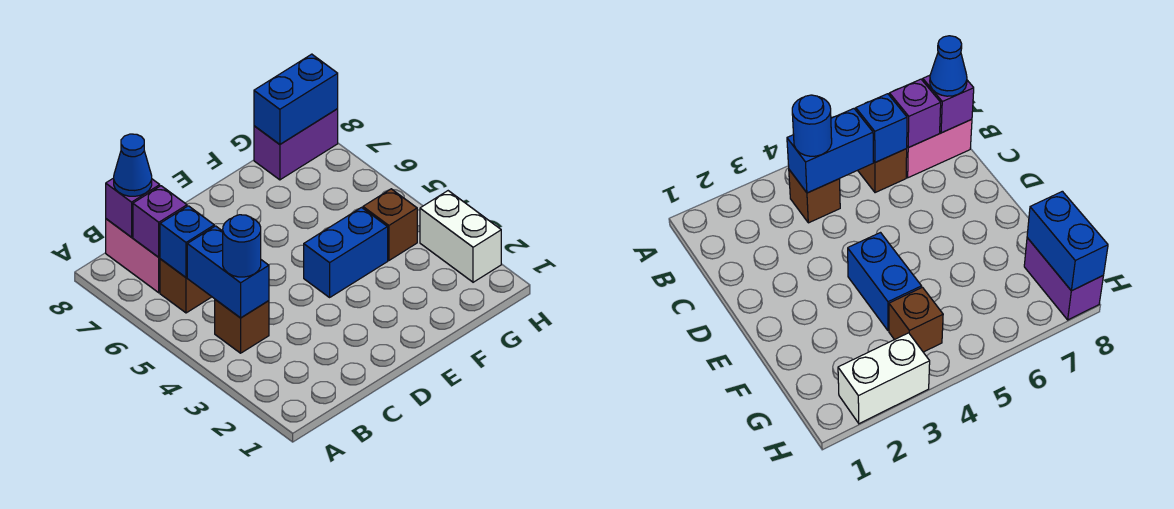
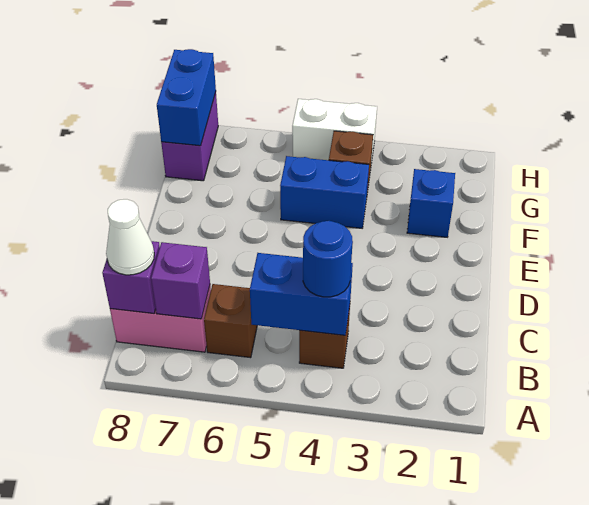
blue 1x1 brick [160,206,214,278] -> blue 1x1 brick moved to [407,169,455,237]
blue 1x1 cone [114,134,152,196] -> white 1x1 cone [106,199,154,275]
blue 1x2 brick [304,208,388,297] -> blue 1x2 brick turned to [280,156,369,228]
white 1x2 brick [420,191,501,282] -> white 1x2 brick moved to [292,99,377,163]

